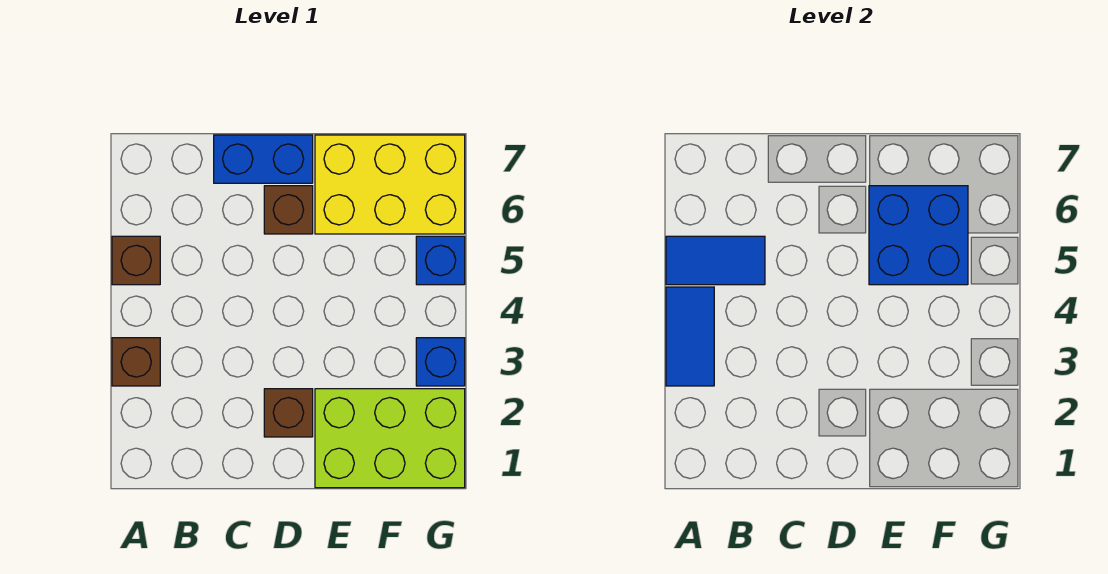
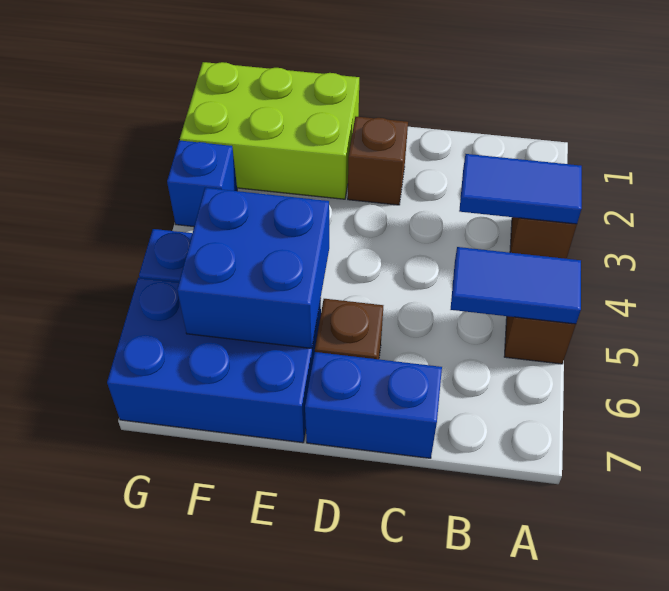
blue 1x2 tile [666,287,714,386] -> blue 1x2 tile turned to [459,154,582,224]
yellow 2x3 brick [315,135,465,234] -> blue 2x3 brick [107,278,321,443]

